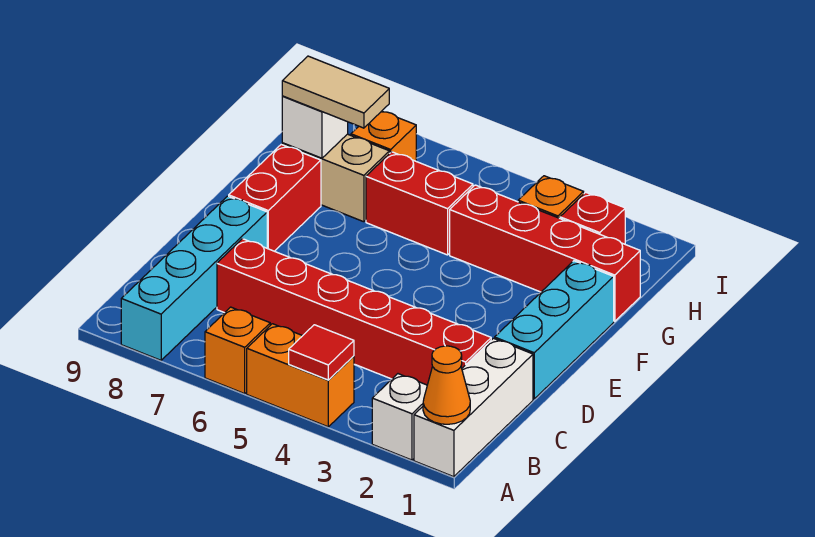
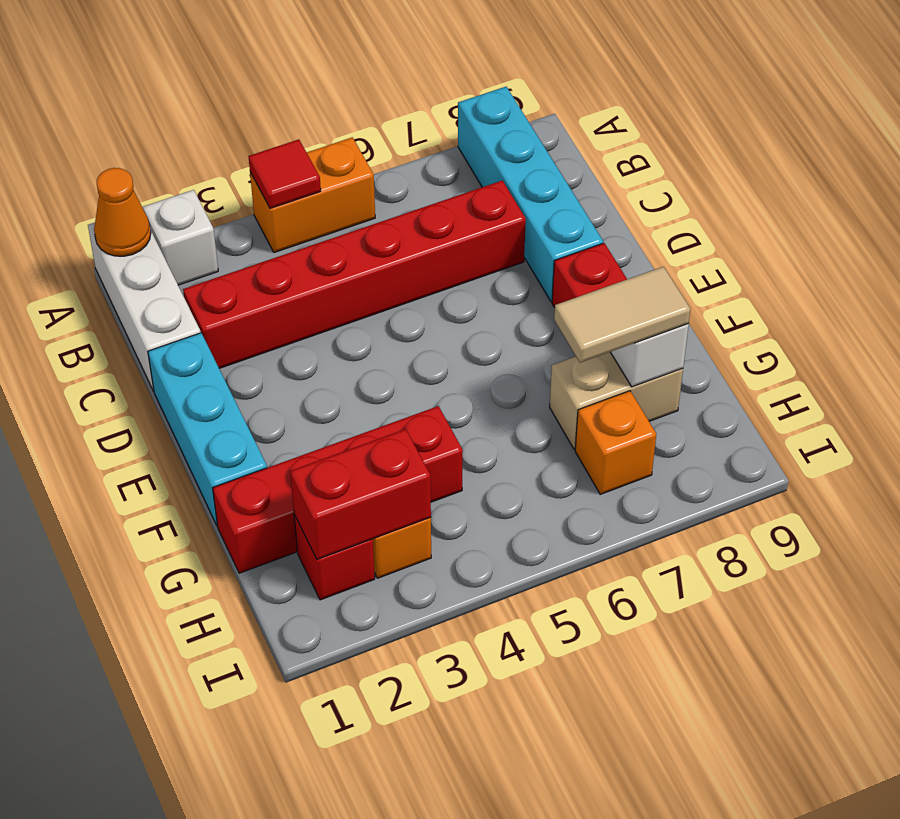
orange 1x1 brick [205,307,270,394] -> none
red 1x2 brick [366,152,473,255] -> red 1x2 brick moved to [290,429,431,559]

